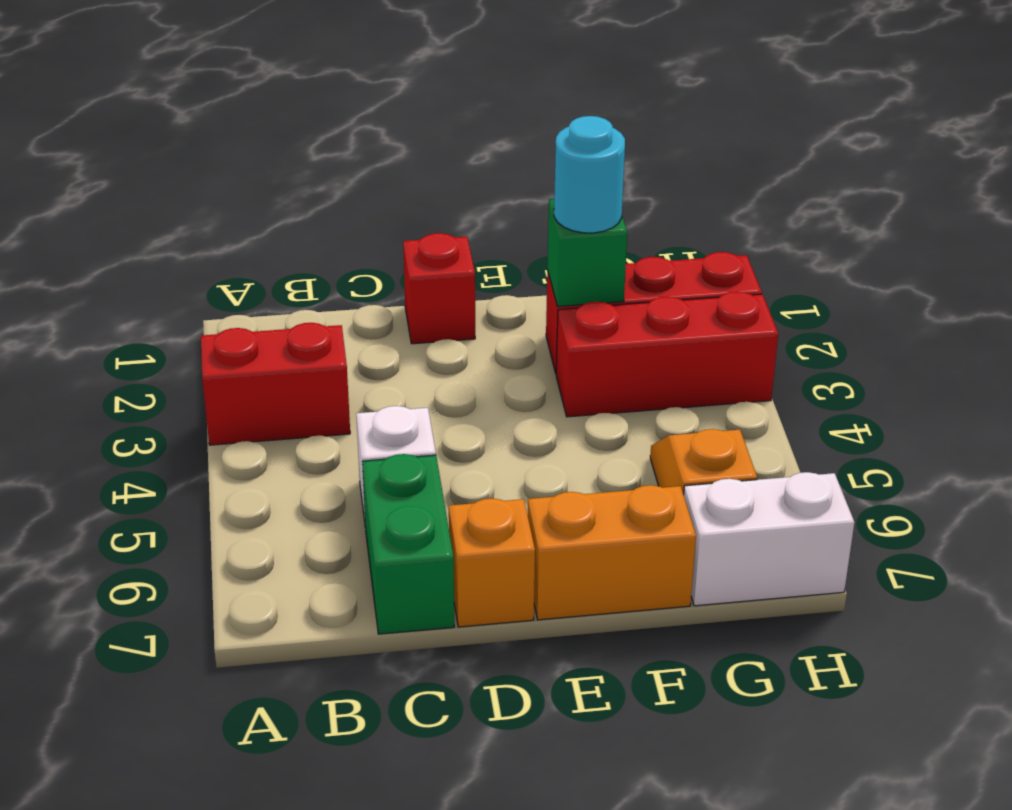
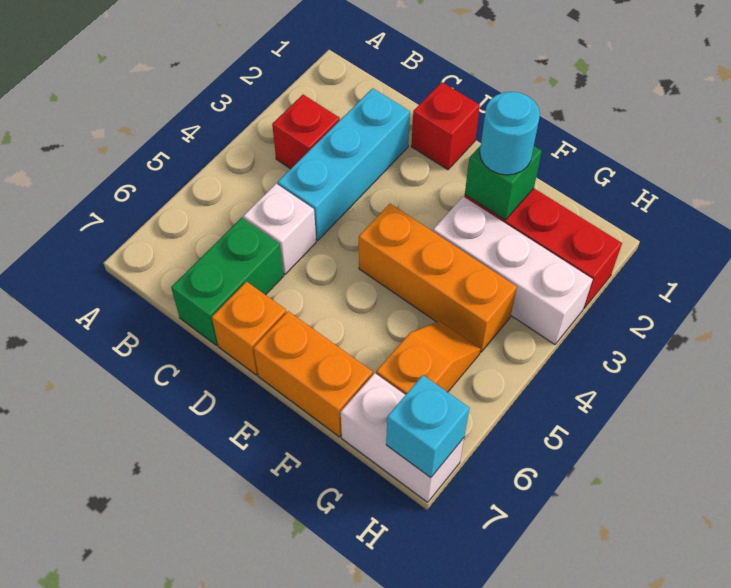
red 1x2 brick [201,323,350,445] -> red 1x1 brick [272,95,340,169]
none -> cyan 1x3 brick [278,88,410,240]
none -> orange 1x3 brick [359,204,517,352]
red 1x3 brick [556,291,778,417] -> white 1x3 brick [433,197,593,345]
none -> cyan 1x1 brick [386,375,470,478]

